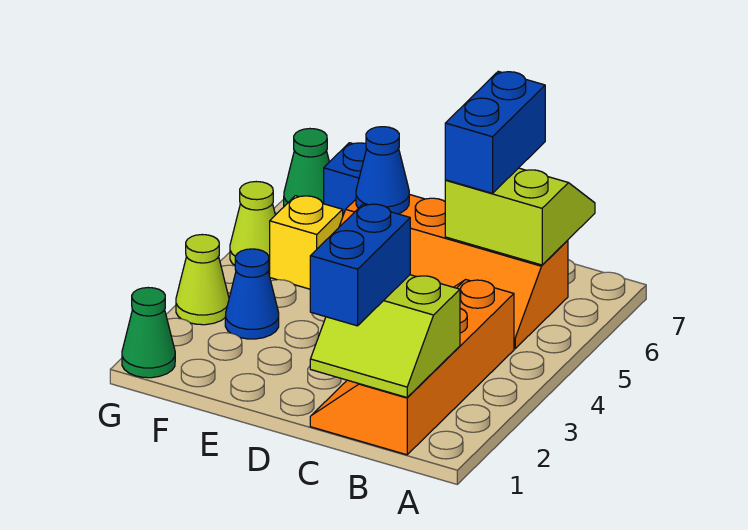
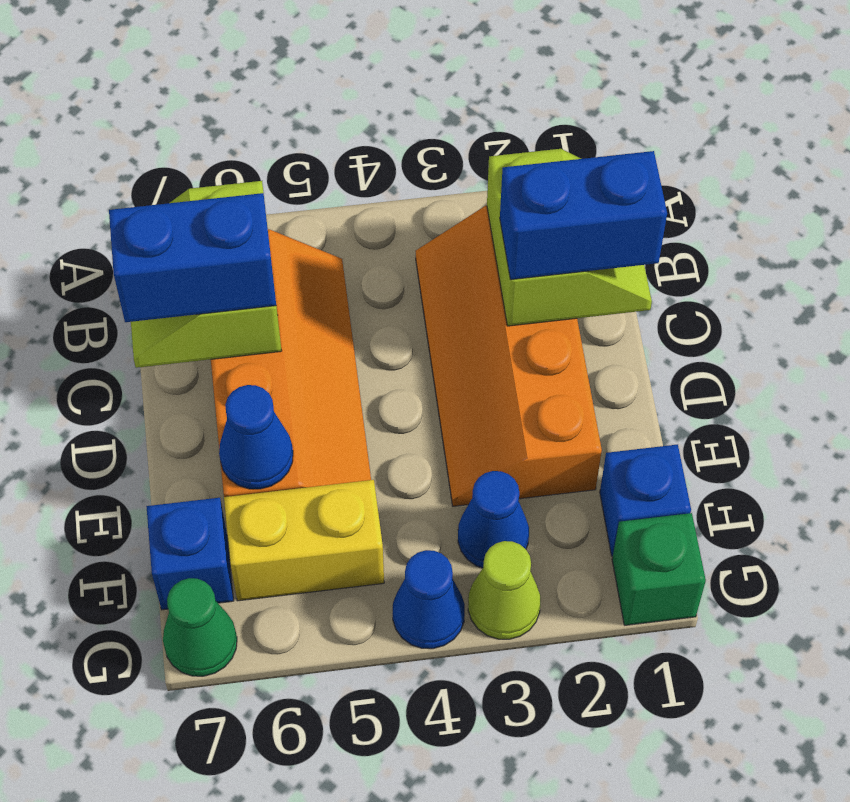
orange 2x4 slope [310,280,514,455] -> orange 2x4 slope turned to [416,206,602,506]
none -> blue 1x1 brick [600,444,691,556]
yellow 1x1 brick [270,196,343,289] -> yellow 1x2 brick [224,480,384,601]
green 1x1 cone [122,288,175,378] -> green 1x1 brick [612,513,706,625]
none -> blue 1x1 cone [392,550,465,649]
lime 1x1 cone [230,182,275,270] -> none

